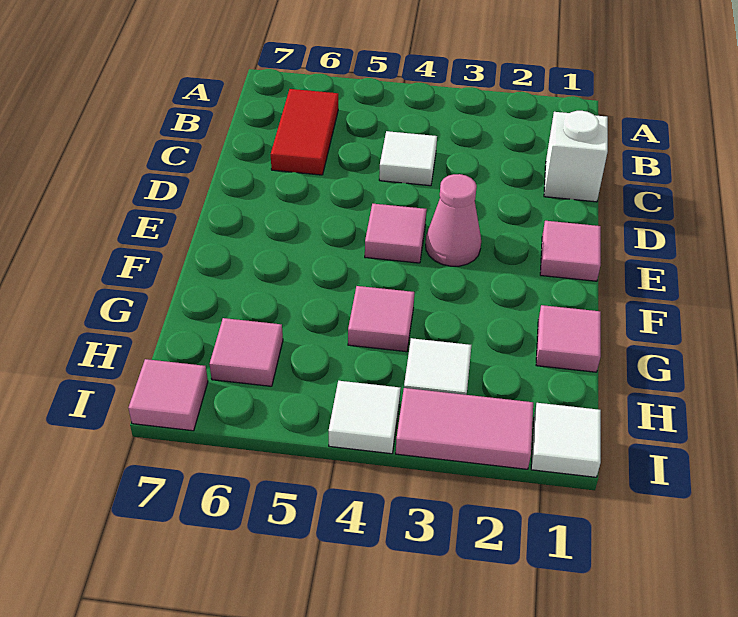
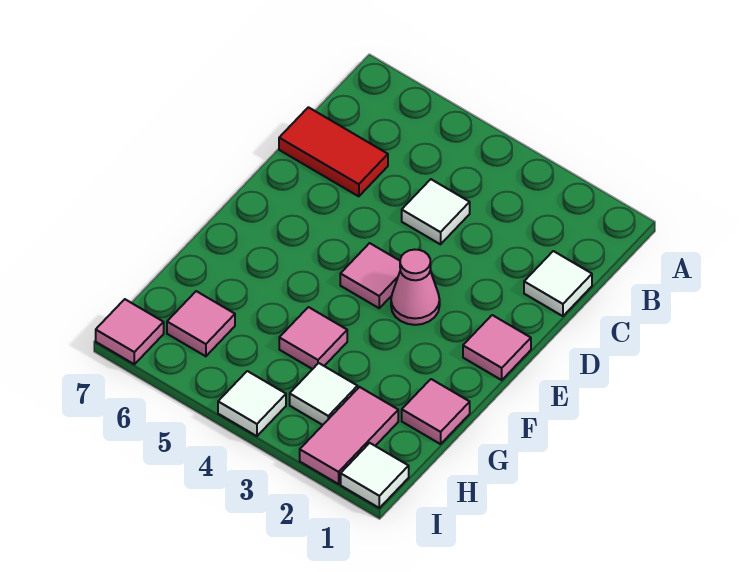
red 1x2 tile [271,89,338,175] -> red 1x2 tile turned to [279,107,388,196]
white 1x1 brick [544,111,608,202] -> white 1x1 tile [524,251,592,316]
pink 1x2 tile [396,388,533,469] -> pink 1x2 tile turned to [300,387,398,484]

